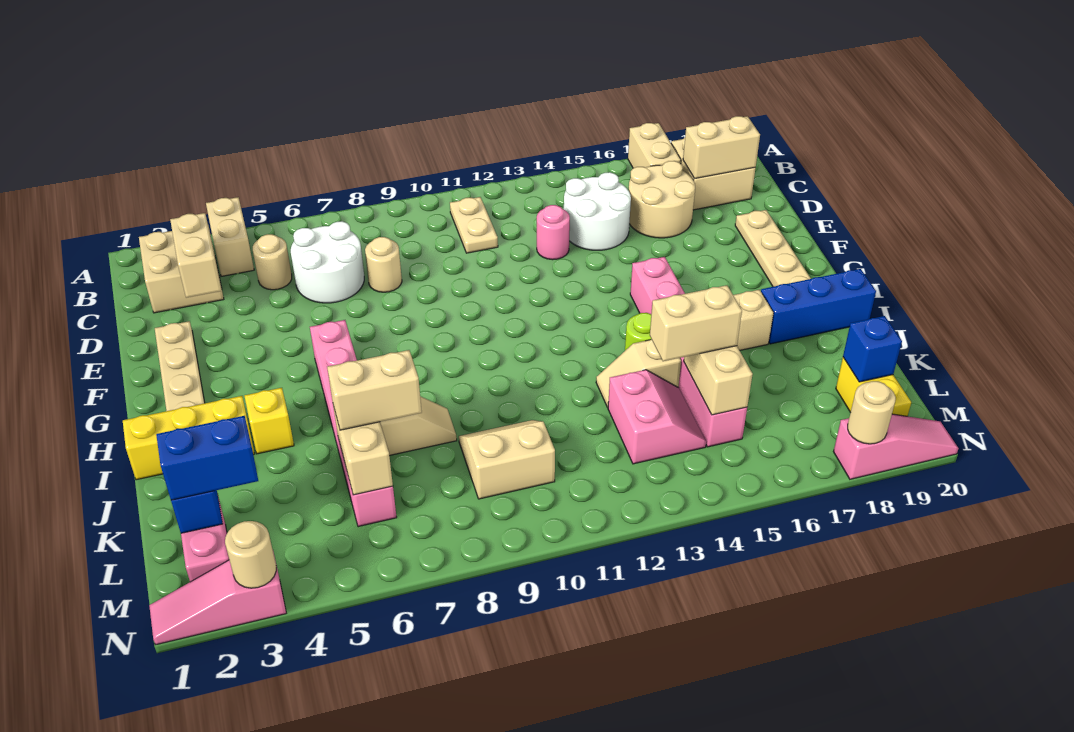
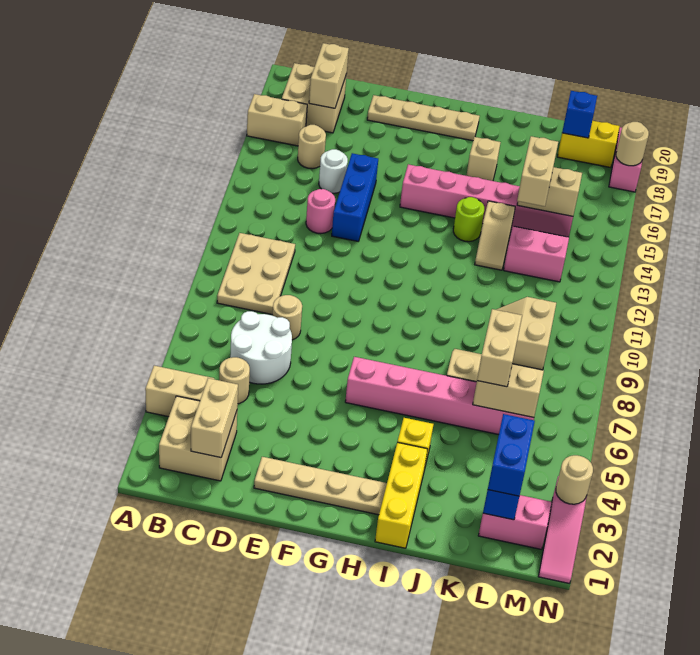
tan 1x2 plate [450,197,498,253] -> tan 2x3 plate [217,233,295,315]
tan 1x2 brick [170,213,221,298] -> tan 1x2 brick turned to [191,378,238,458]
white 2x2 round brick [564,172,631,250] -> white 1x1 round brick [319,149,348,193]
tan 2x2 round brick [629,161,695,238] -> tan 1x1 round brick [298,125,326,169]
blue 1x3 brick [761,269,876,344] -> blue 1x3 brick moved to [332,153,378,241]

